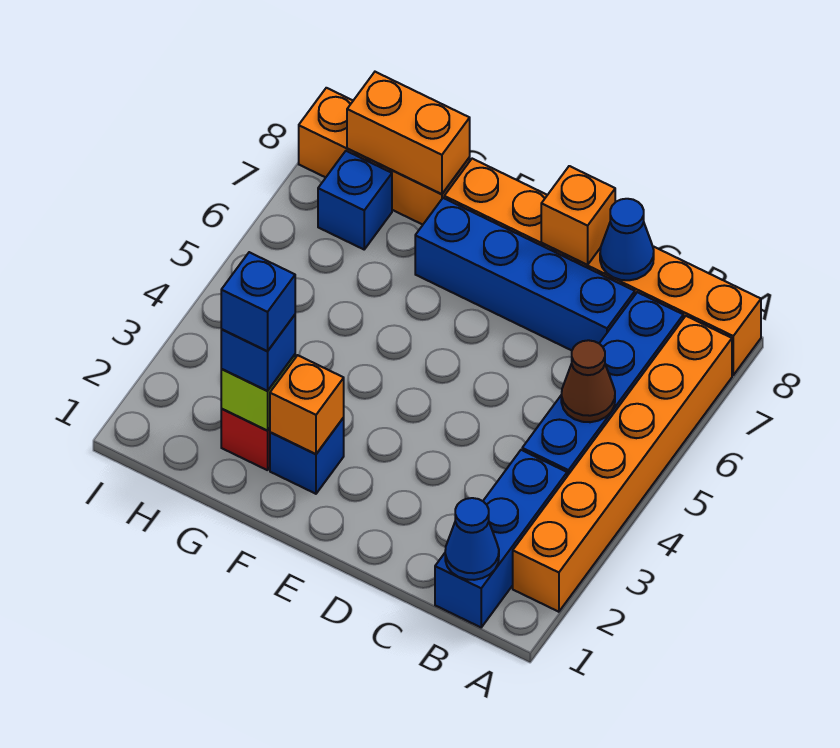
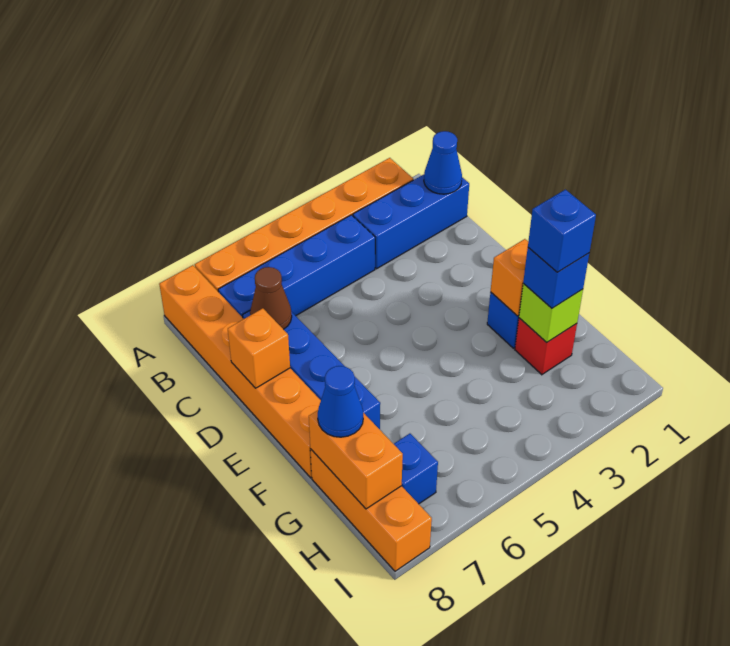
brown 1x1 cone [561,340,615,422] -> brown 1x1 cone moved to [250,267,292,329]
blue 1x1 cone [600,199,654,280] -> blue 1x1 cone moved to [318,366,363,437]

